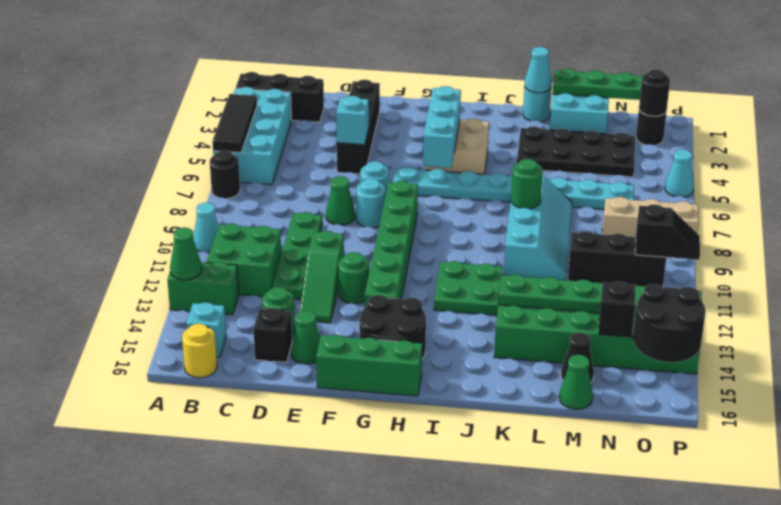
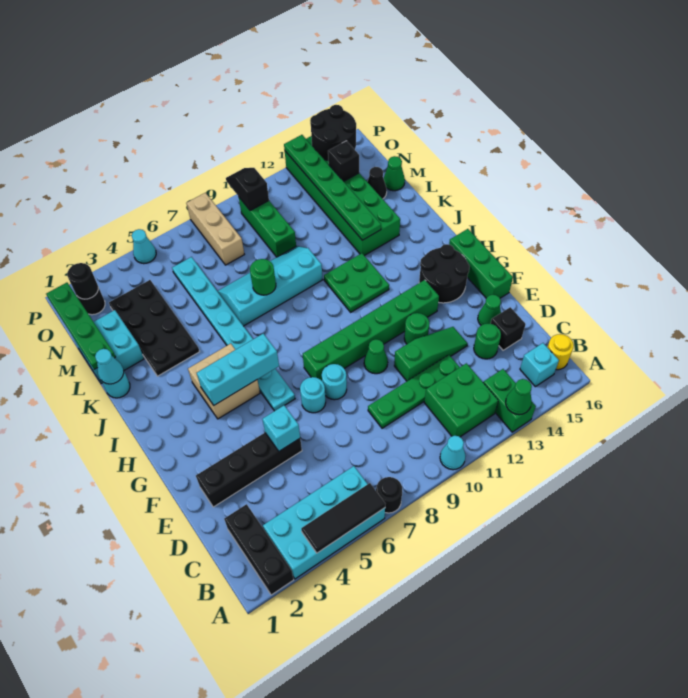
green 1x1 cone [326,176,355,225] -> green 1x1 cone moved to [364,339,388,374]
black 1x3 brick [568,231,666,287] -> green 1x3 brick [239,198,296,257]

